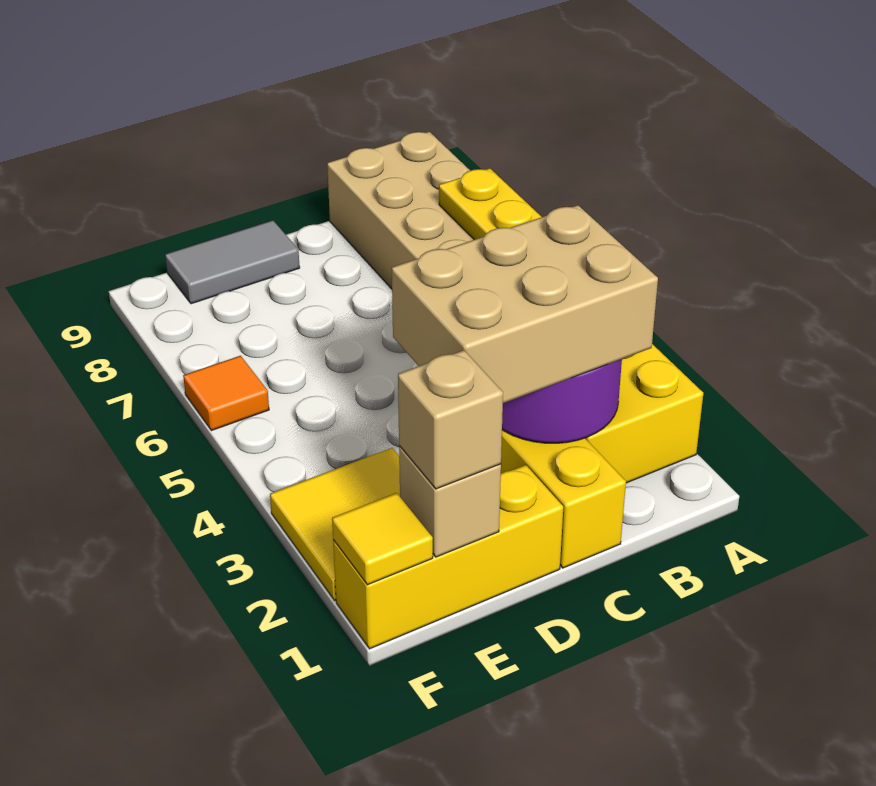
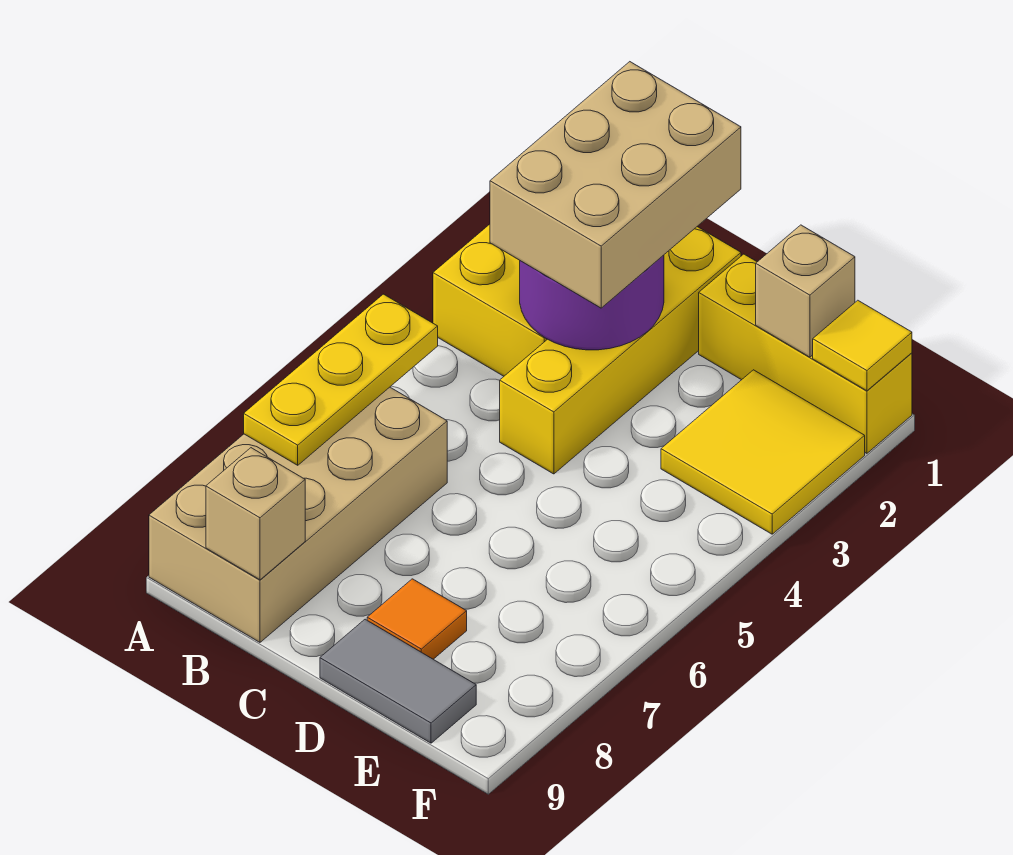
tan 2x3 brick [392,205,658,403] -> tan 2x3 brick turned to [490,62,741,308]
tan 1x1 brick [398,350,503,489] -> tan 1x1 brick moved to [206,448,305,580]
orange 1x1 tile [183,356,269,431] -> orange 1x1 tile moved to [367,579,467,659]

